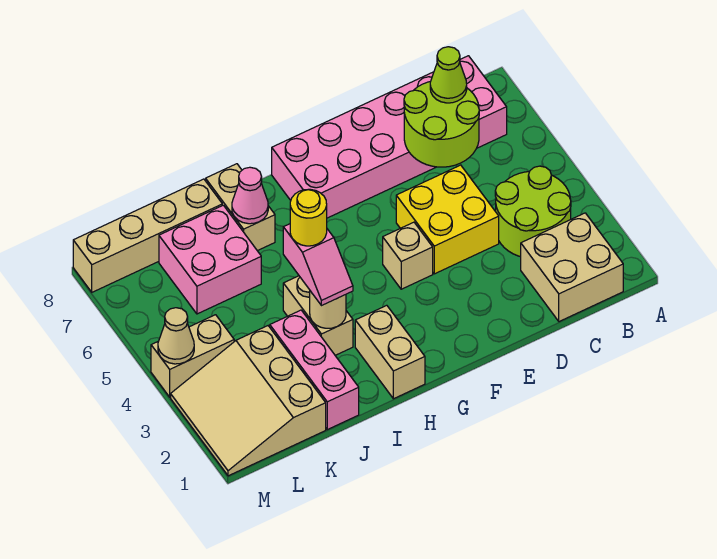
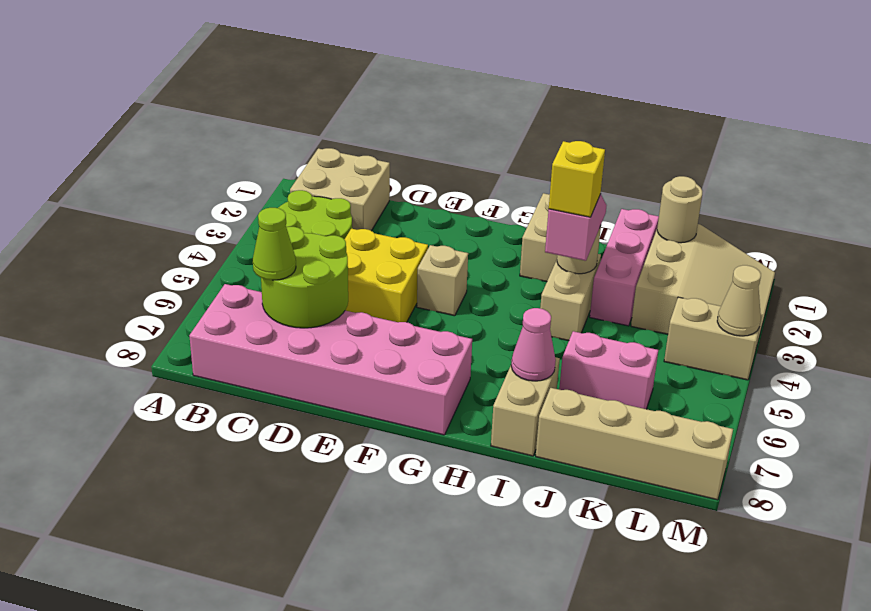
yellow 1x1 round brick [290,189,327,246] -> yellow 1x1 brick [549,141,605,217]
pink 2x2 brick [159,205,261,314] -> pink 1x2 brick [559,331,658,409]
none -> tan 1x1 round brick [657,176,702,243]

